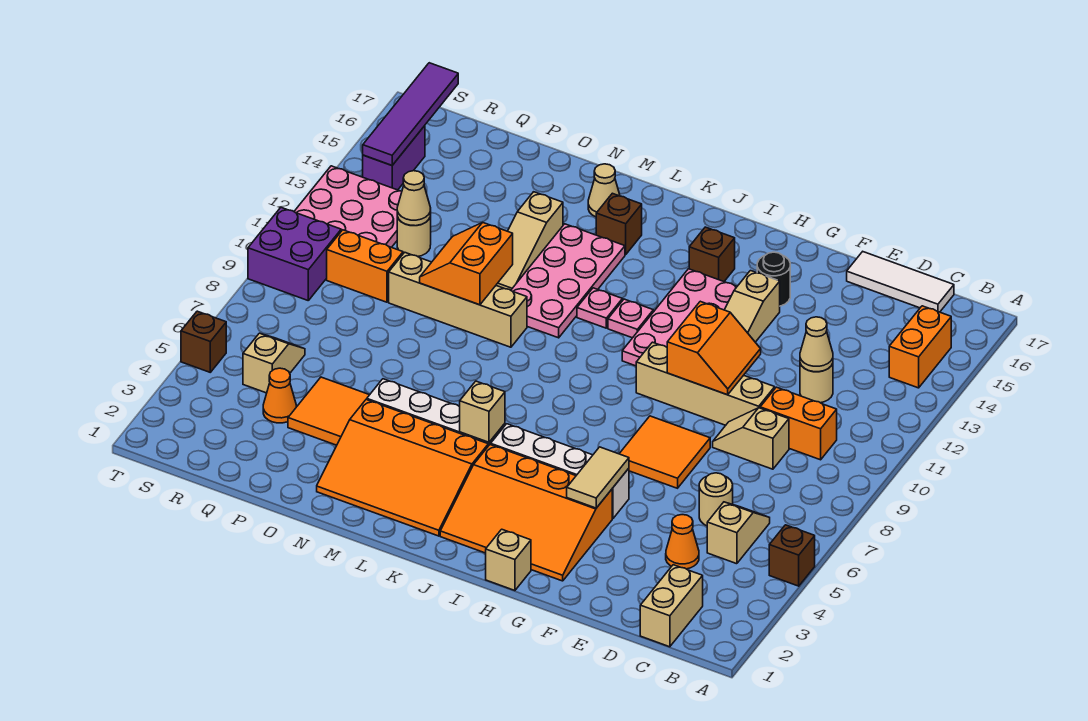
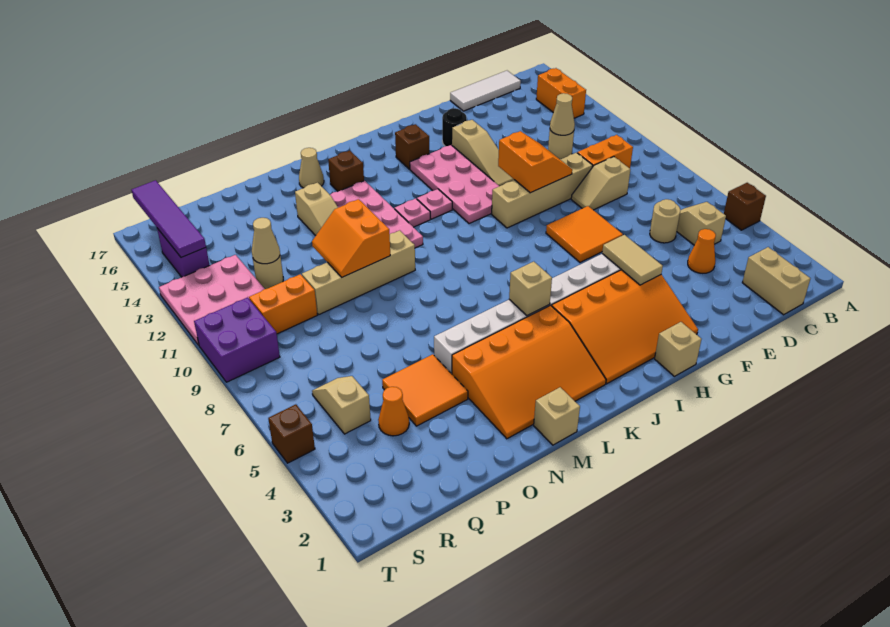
none -> tan 1x1 brick [534,387,580,445]

